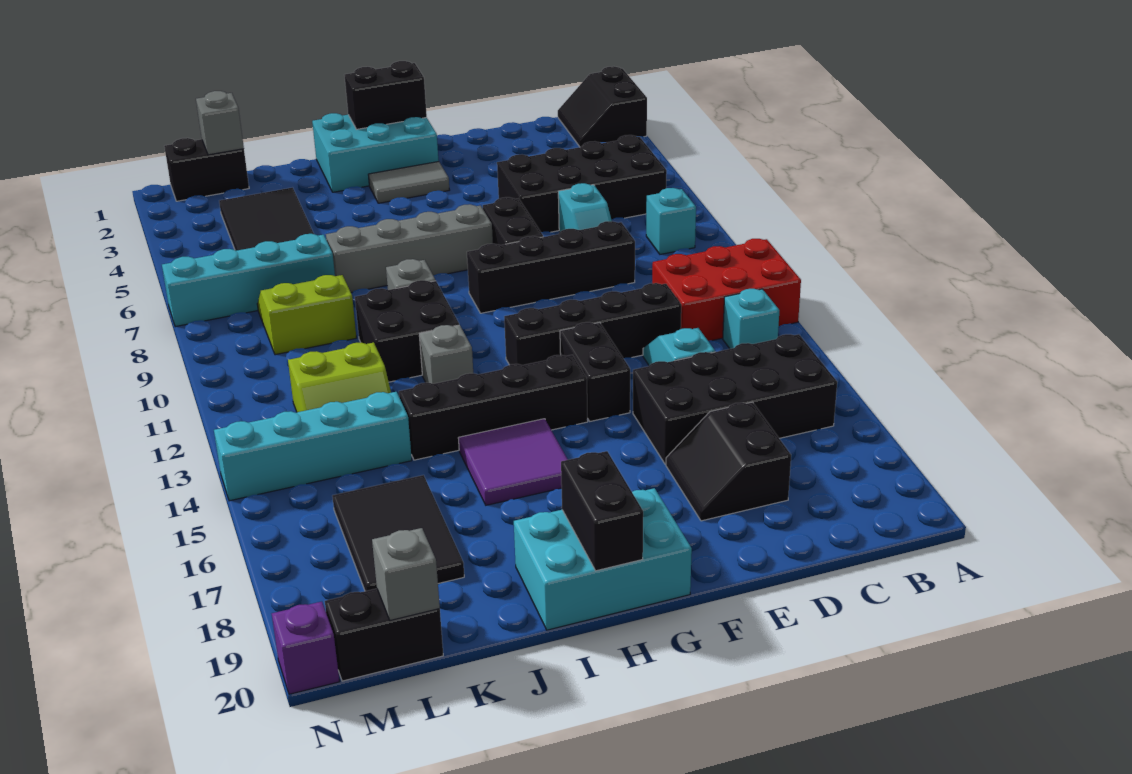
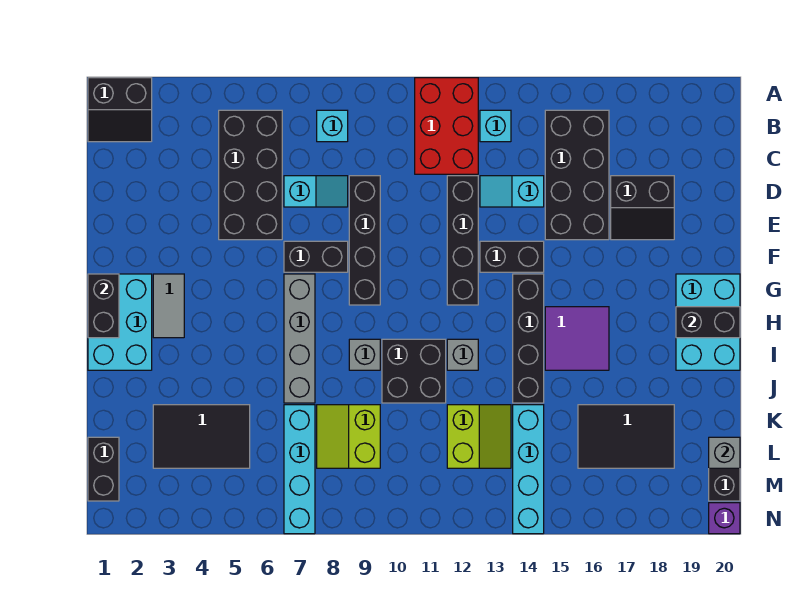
grey 1x1 brick [196,91,244,155] -> none

